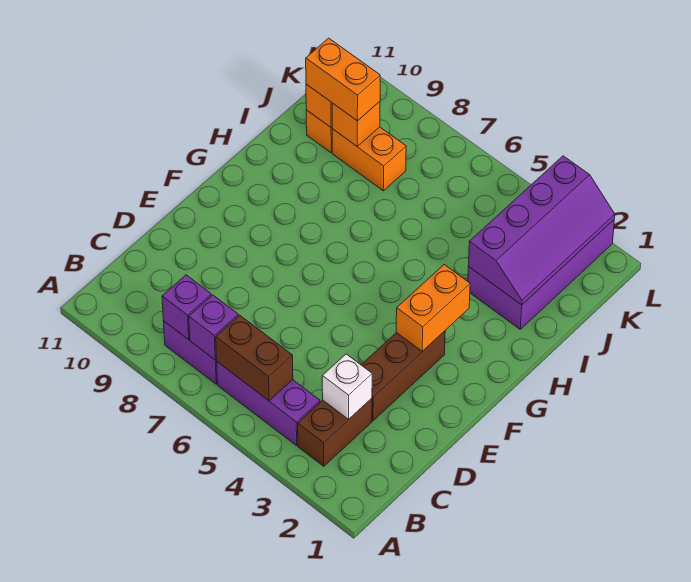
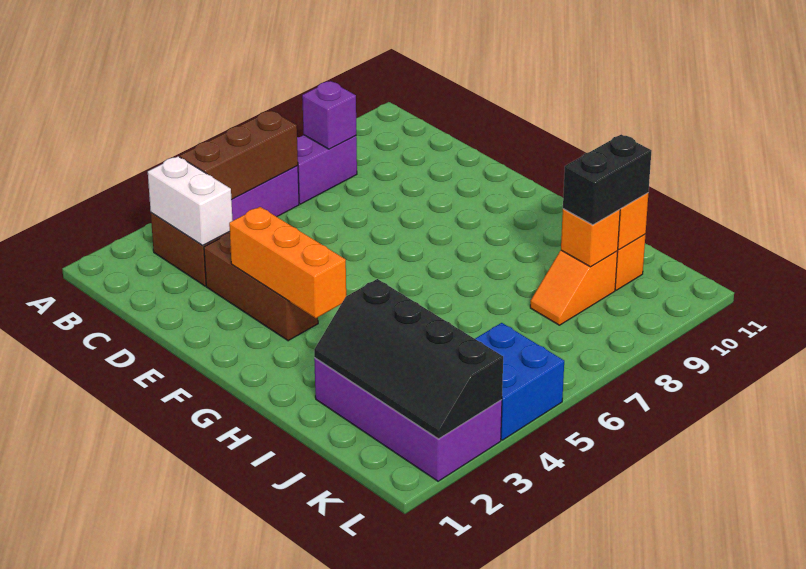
brown 1x2 brick [216,315,293,401] -> brown 1x3 brick [180,110,298,200]
purple 1x1 brick [189,295,238,360] -> none
white 1x1 brick [322,354,372,419] -> white 1x2 brick [148,156,233,246]
orange 1x2 brick [396,265,470,351] -> orange 1x3 brick [229,207,346,318]
purple 2x4 slope [468,156,615,305] -> black 2x4 slope [314,279,503,439]
orange 1x2 brick [332,127,406,191] -> orange 1x2 slope [530,250,618,325]
orange 1x2 brick [306,38,380,121] -> black 1x2 brick [563,135,652,225]
none -> blue 2x2 brick [475,323,564,440]

